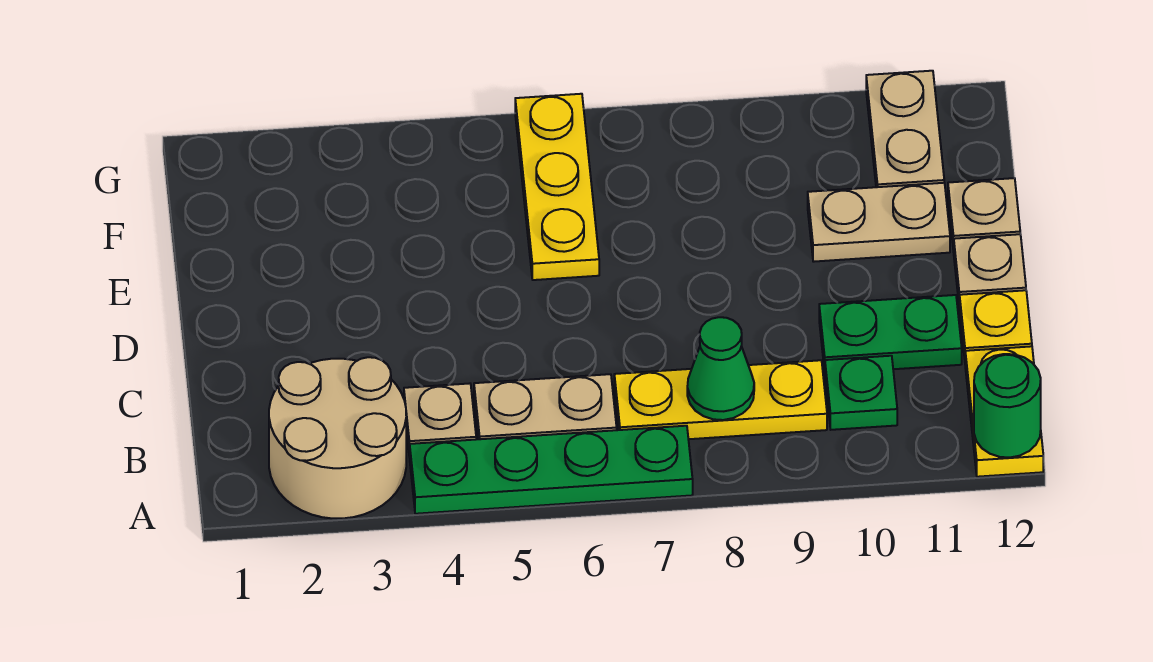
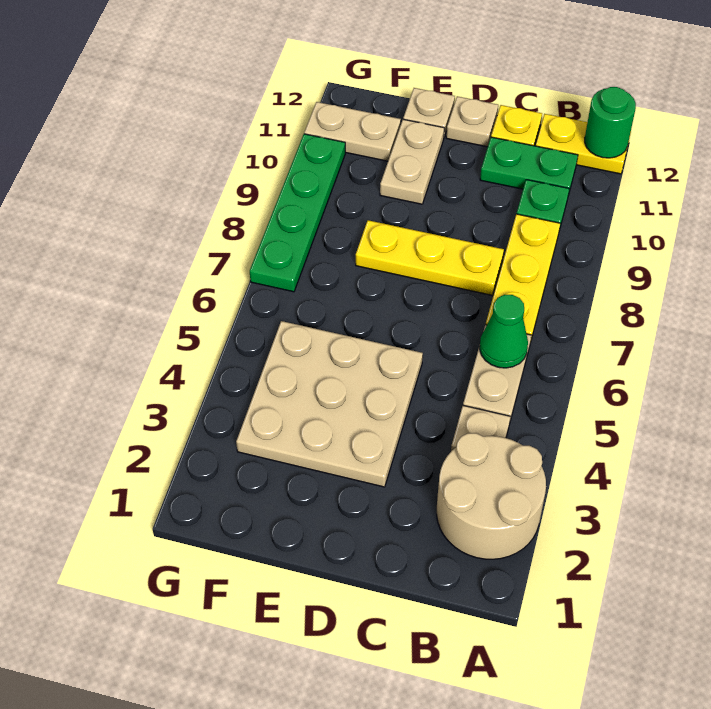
green 1x4 plate [410,426,693,514] -> green 1x4 plate moved to [250,134,345,292]
green 1x1 cone [687,317,754,420] -> green 1x1 cone moved to [480,295,528,368]
green 1x2 plate [819,295,962,371] -> green 1x2 plate turned to [480,137,578,195]
none -> tan 3x3 plate [236,321,423,487]
yellow 1x3 plate [515,94,599,280] -> yellow 1x3 plate moved to [356,220,504,295]

